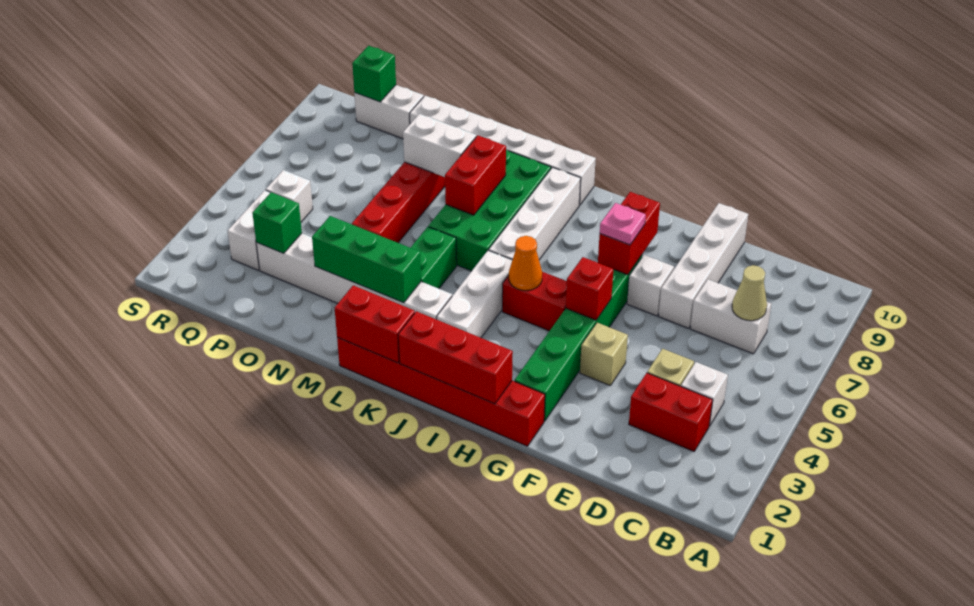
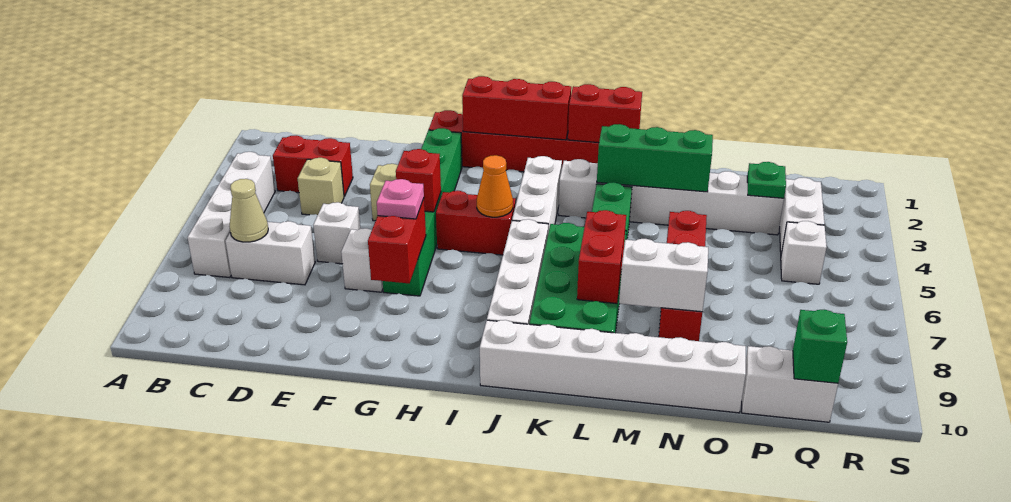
white 1x1 brick [681,362,728,426] -> white 1x1 brick moved to [313,202,360,264]
white 1x4 brick [659,203,748,328] -> white 1x4 brick moved to [188,152,275,278]
green 1x1 brick [252,192,302,253] -> green 1x1 plate [747,162,786,198]

